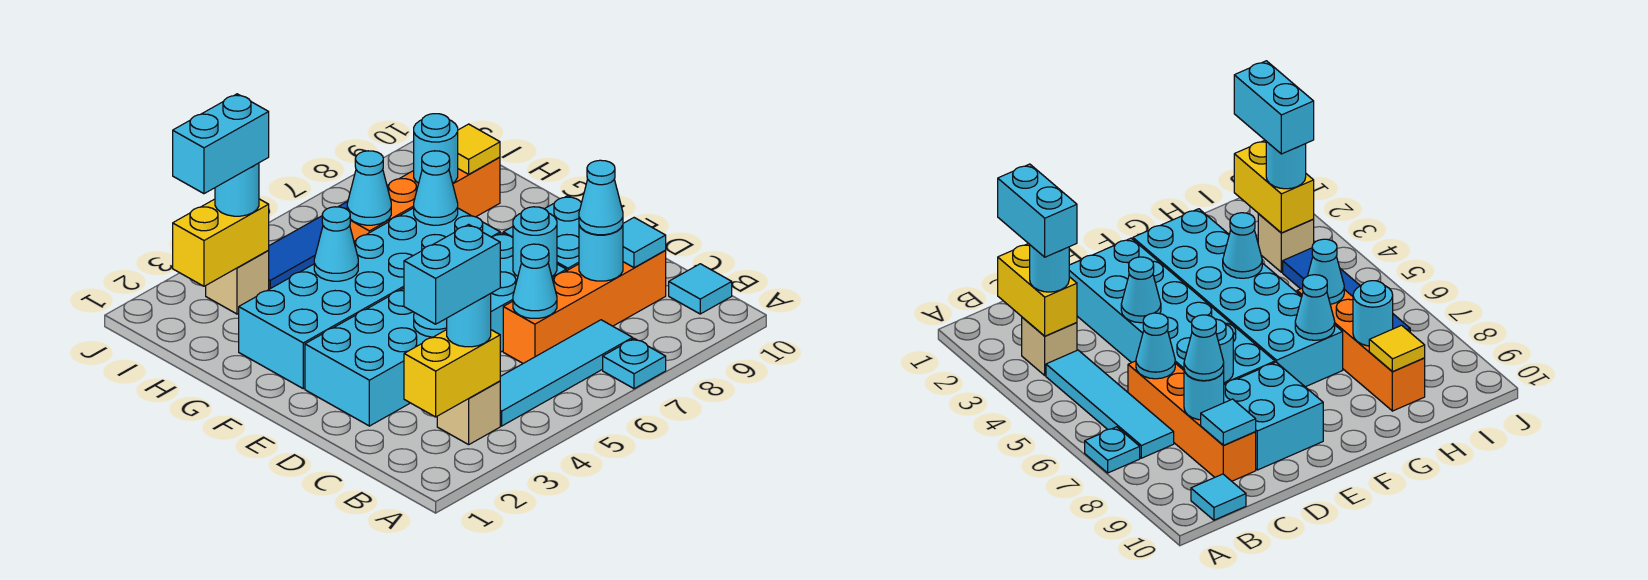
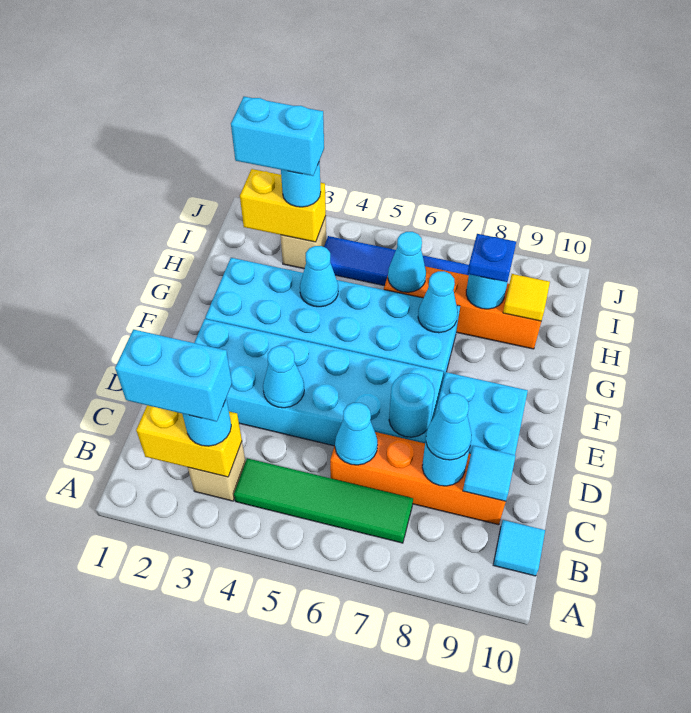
cyan 1x1 plate [603,339,666,389] -> none
cyan 1x4 tile [500,320,633,426] -> green 1x4 tile [234,458,413,543]
none -> blue 1x1 plate [468,234,516,282]

